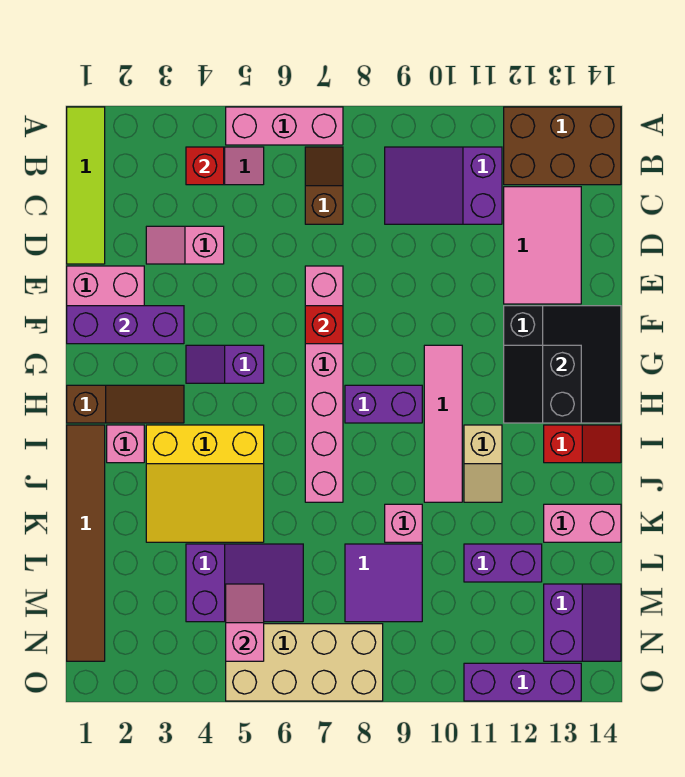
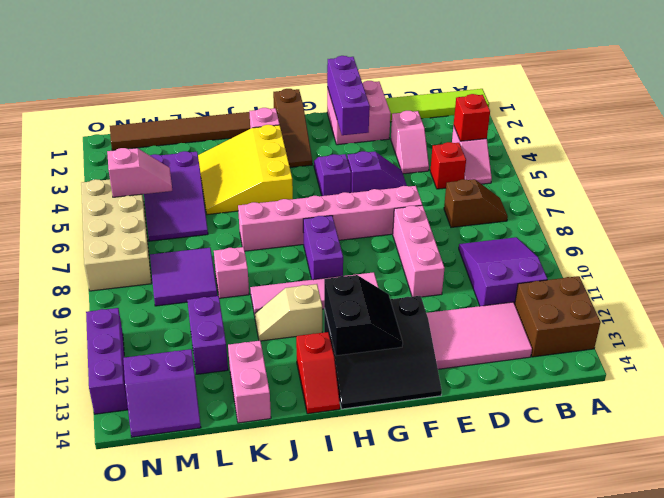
pink 1x3 brick [226,107,343,145] -> pink 1x3 brick moved to [393,205,444,297]
brown 2x3 brick [504,107,621,185] -> brown 2x2 brick [515,276,601,357]
pink 1x2 slope [146,226,224,264] -> pink 1x2 slope turned to [391,111,429,174]
none -> purple 1x2 slope [347,151,407,193]
red 1x1 brick [305,306,343,344] -> red 1x1 brick moved to [430,142,466,189]
black 2x2 slope [504,345,581,423] -> black 2x2 slope turned to [324,275,403,356]

